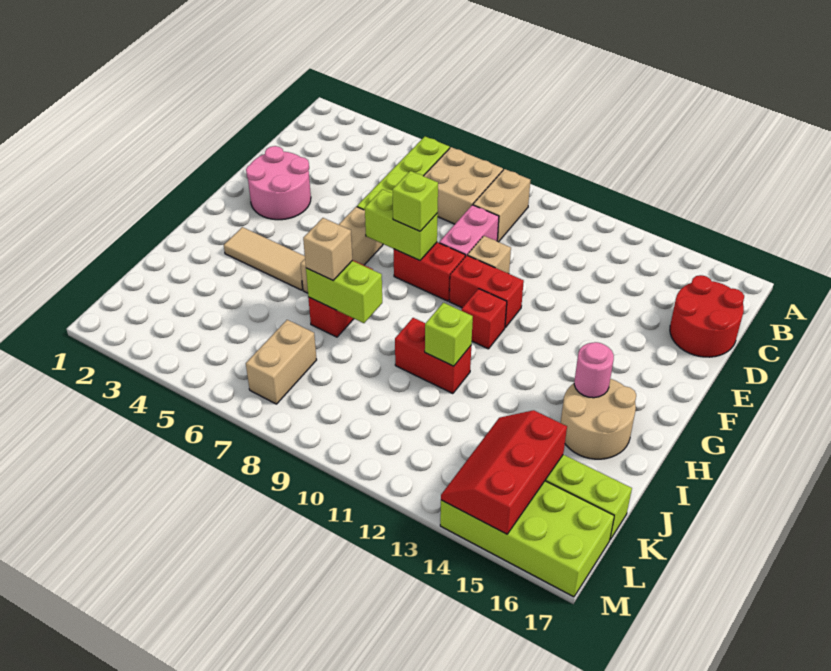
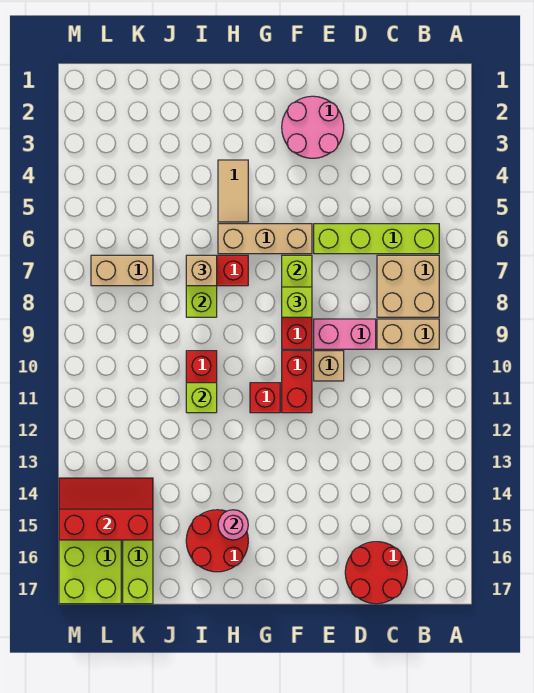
tan 1x3 tile [224,227,305,290] -> tan 1x2 tile [218,160,248,222]
tan 2x2 round brick [561,379,636,459] -> red 2x2 round brick [186,510,248,572]

